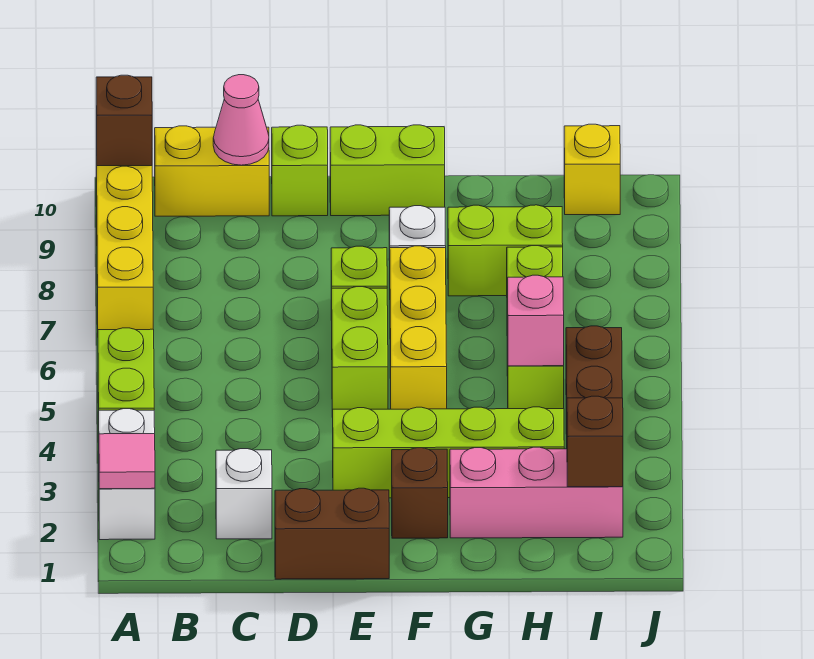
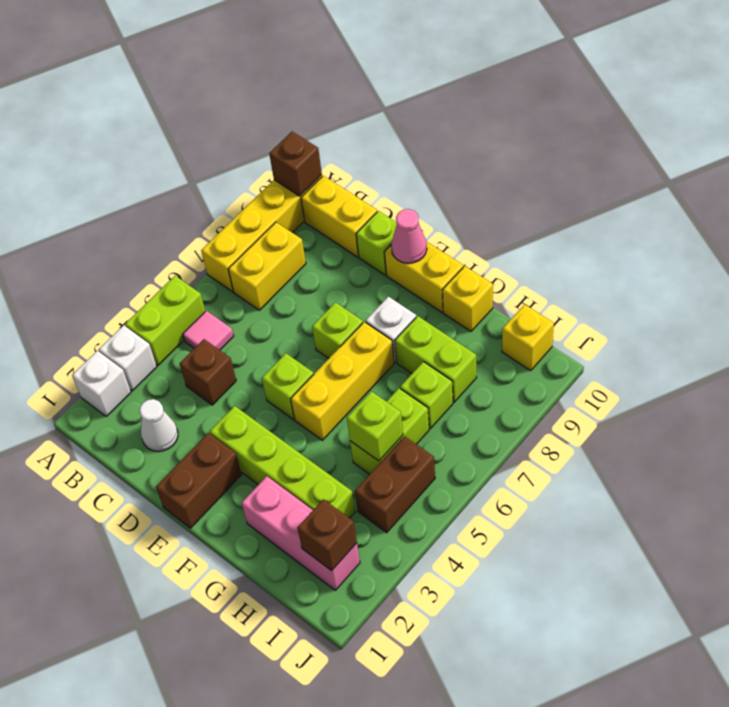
pink 1x1 tile [99,434,155,489] -> pink 1x1 tile moved to [183,311,234,350]
none -> yellow 1x2 brick [228,222,306,310]
white 1x1 brick [216,449,272,539] -> white 1x1 cone [140,399,178,451]
pink 1x1 cone [213,75,269,165] -> pink 1x1 cone moved to [391,209,427,263]
brown 1x2 brick [275,488,389,579] -> brown 1x2 brick turned to [156,433,242,528]
lime 1x2 brick [332,287,388,417] -> lime 1x1 brick [262,353,314,420]
lime 1x2 brick [330,125,445,216] -> yellow 1x2 brick [385,242,463,312]
brown 1x1 brick [392,448,448,538] -> brown 1x1 brick moved to [180,339,236,405]
none -> yellow 1x1 brick [443,266,493,331]
pink 1x1 brick [508,275,564,366] -> lime 1x1 brick [347,391,403,461]

